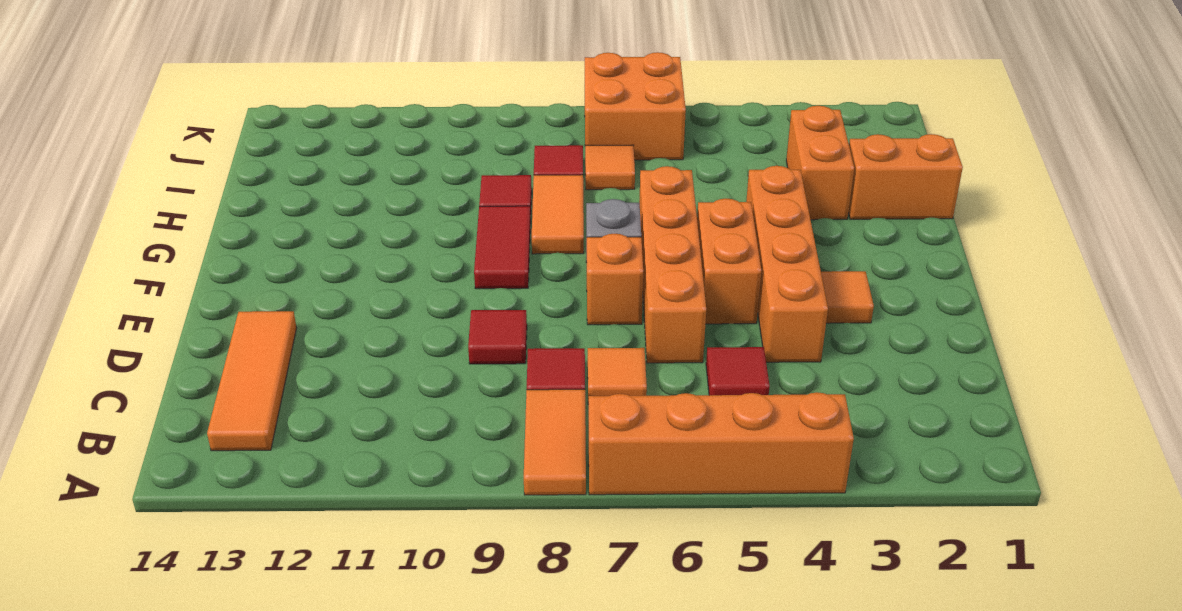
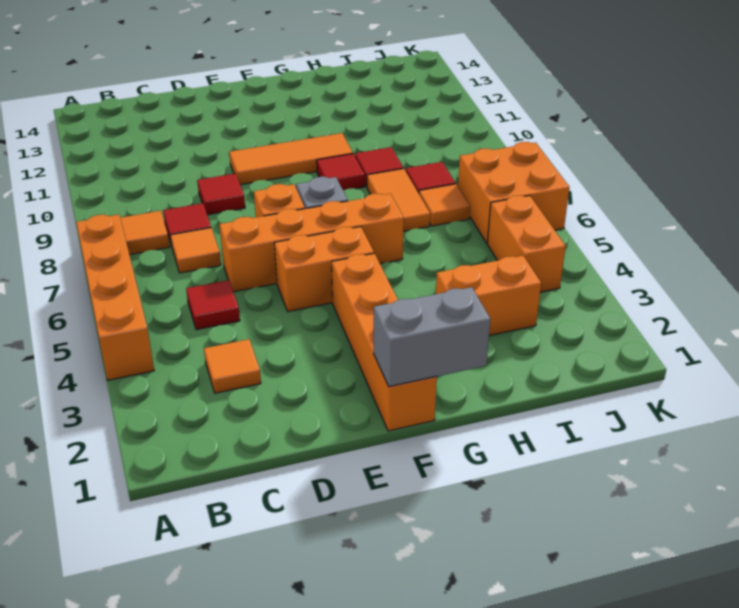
orange 1x3 tile [207,311,297,451] -> orange 1x3 tile moved to [229,133,353,185]
orange 1x4 brick [746,166,828,362] -> orange 1x4 brick turned to [332,253,437,431]
orange 1x1 tile [821,271,874,323] -> orange 1x1 tile moved to [204,339,261,393]
none -> grey 1x2 brick [374,287,490,387]
red 1x2 tile [474,206,531,289] -> red 1x1 tile [317,154,365,191]
orange 1x2 tile [532,175,584,254] -> orange 1x2 tile turned to [367,168,430,231]
orange 1x2 brick [848,134,963,219] -> orange 1x2 brick moved to [487,195,566,292]

